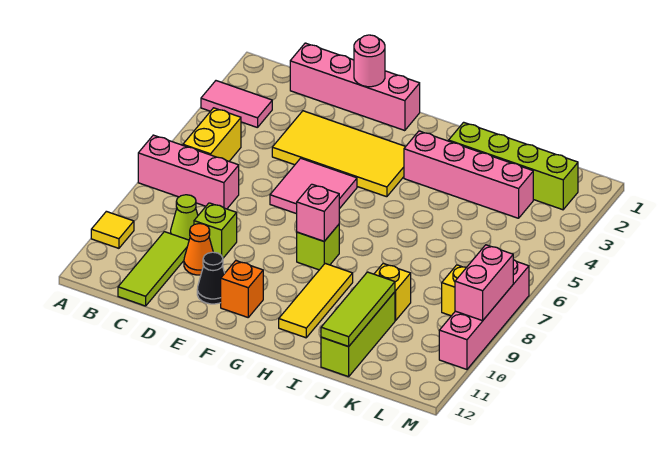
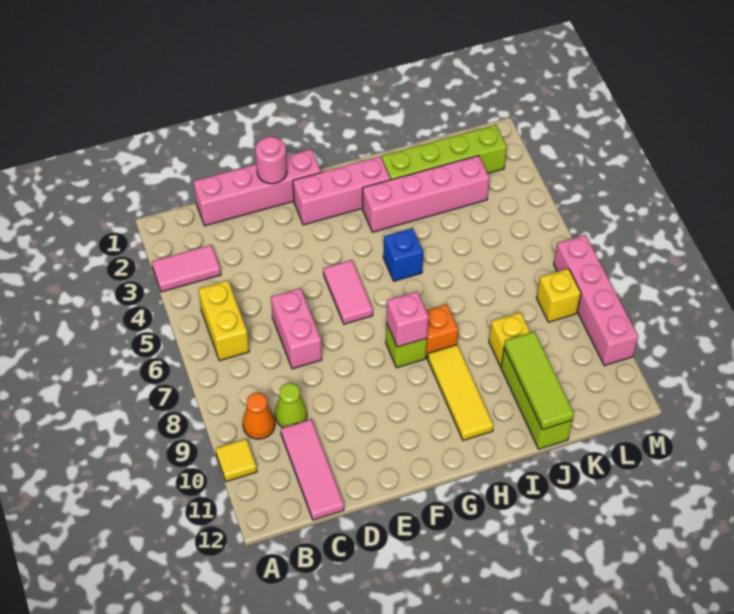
pink 1x3 brick [138,135,239,209] -> pink 1x3 brick moved to [293,156,390,225]
lime 1x3 tile [118,232,189,306] -> pink 1x3 tile [281,419,344,520]
yellow 2x4 tile [272,111,406,197] -> none
lime 1x1 brick [194,203,237,258] -> none
orange 1x1 cone [184,224,213,275] -> orange 1x1 cone moved to [243,393,275,439]
pink 2x2 tile [270,158,357,214] -> pink 1x2 tile [323,260,373,324]
black 1x1 cone [197,252,225,304] -> none
orange 1x1 brick [221,261,263,317] -> orange 1x1 brick moved to [426,304,458,359]
none -> blue 1x1 brick [383,228,423,281]
pink 1x2 brick [455,245,513,321] -> pink 1x2 brick moved to [271,288,322,369]

